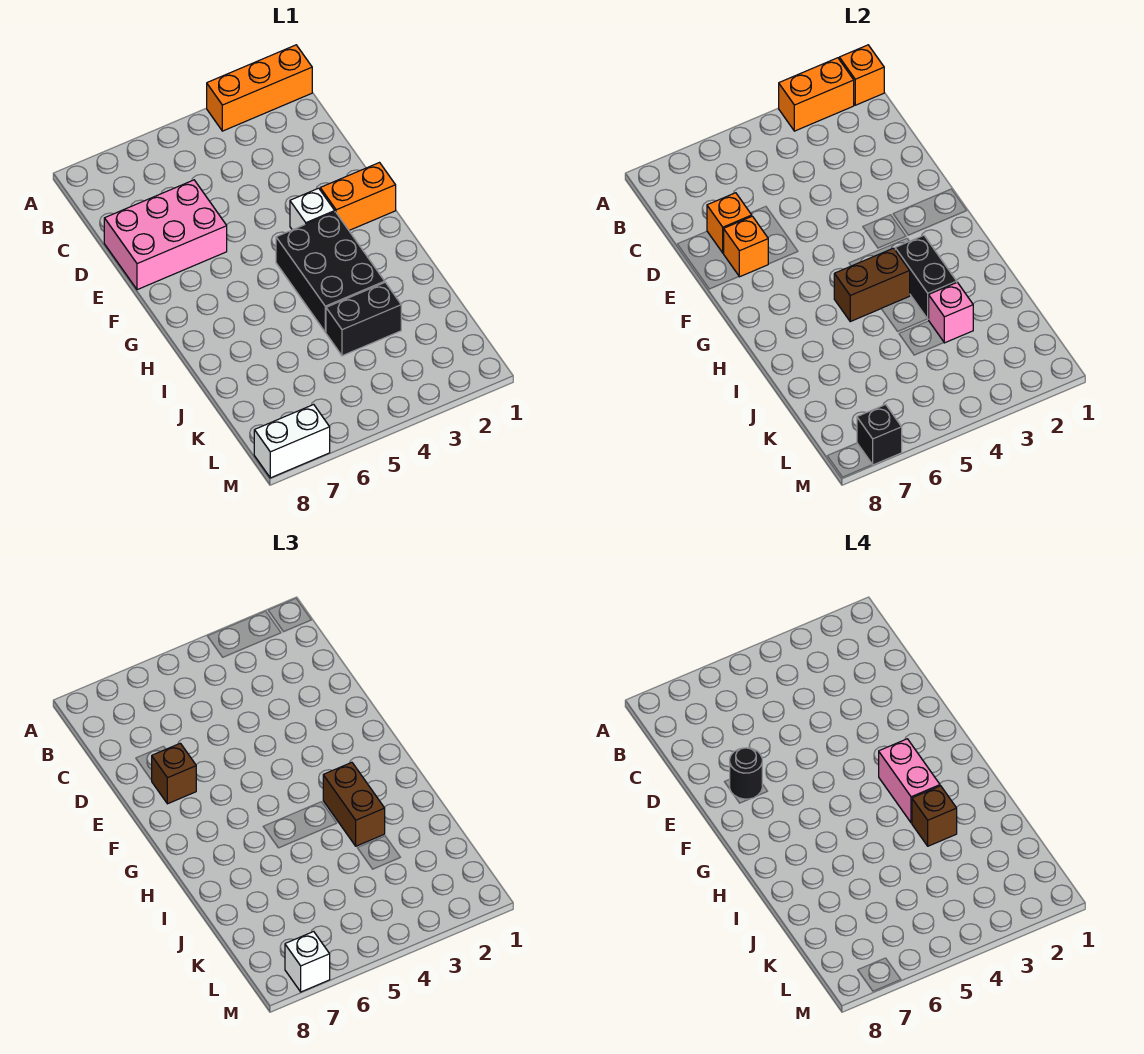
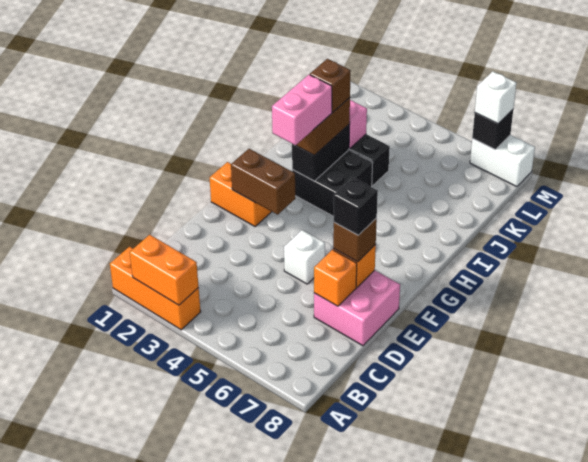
orange 1x1 brick [839,45,884,105] -> none
pink 2x3 brick [104,180,227,290] -> pink 2x2 brick [314,270,400,346]
black 1x1 round brick [730,748,762,799] -> black 1x1 brick [334,177,378,235]
white 1x1 brick [290,188,335,230] -> white 1x1 brick moved to [284,230,325,284]
black 2x3 brick [276,212,385,332] -> black 2x2 brick [292,150,373,216]
brown 1x2 brick [834,248,910,322] -> brown 1x2 brick moved to [231,149,295,215]

